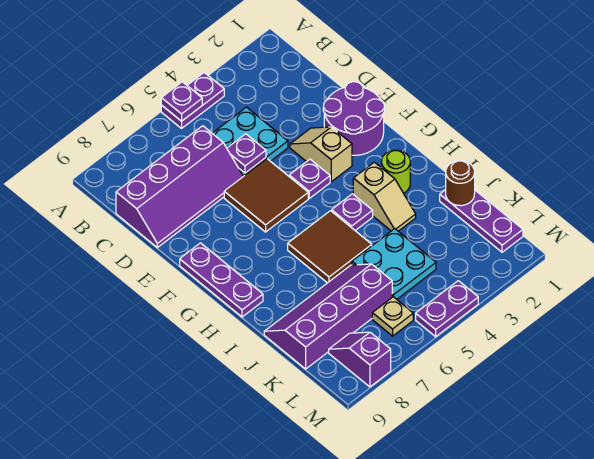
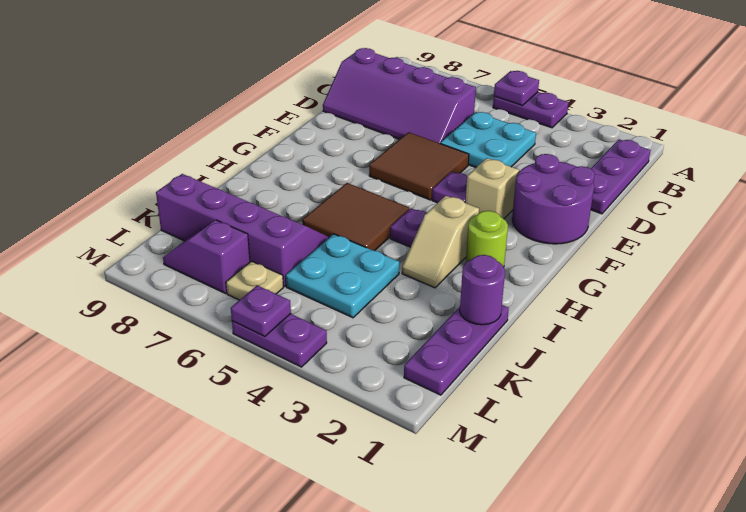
purple 1x1 plate [227,134,266,173] -> purple 1x1 plate moved to [231,285,291,337]
purple 1x3 plate [180,243,263,317] -> purple 1x3 plate moved to [591,139,651,214]
brown 1x1 round brick [445,161,475,206] -> purple 1x1 round brick [460,255,505,325]
purple 1x2 slope [329,332,391,387] -> purple 1x2 slope turned to [163,220,250,293]

